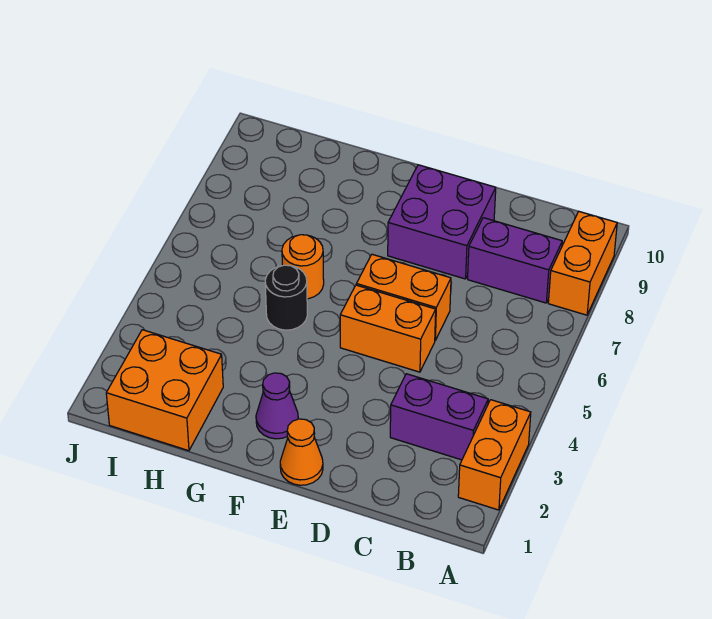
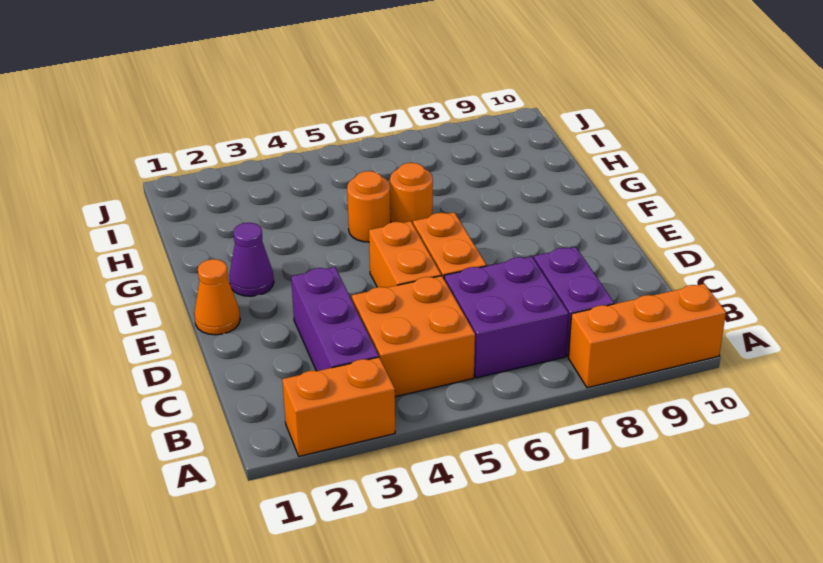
orange 1x2 brick [548,211,617,315] -> orange 1x3 brick [568,284,726,388]
purple 1x2 brick [390,374,488,460] -> purple 1x3 brick [291,267,379,371]
purple 2x2 brick [388,165,496,279] -> purple 2x2 brick moved to [444,256,568,378]
black 1x1 round brick [265,265,307,330] -> orange 1x1 round brick [347,171,391,242]
orange 2x2 brick [106,330,223,451] -> orange 2x2 brick moved to [352,276,475,397]

